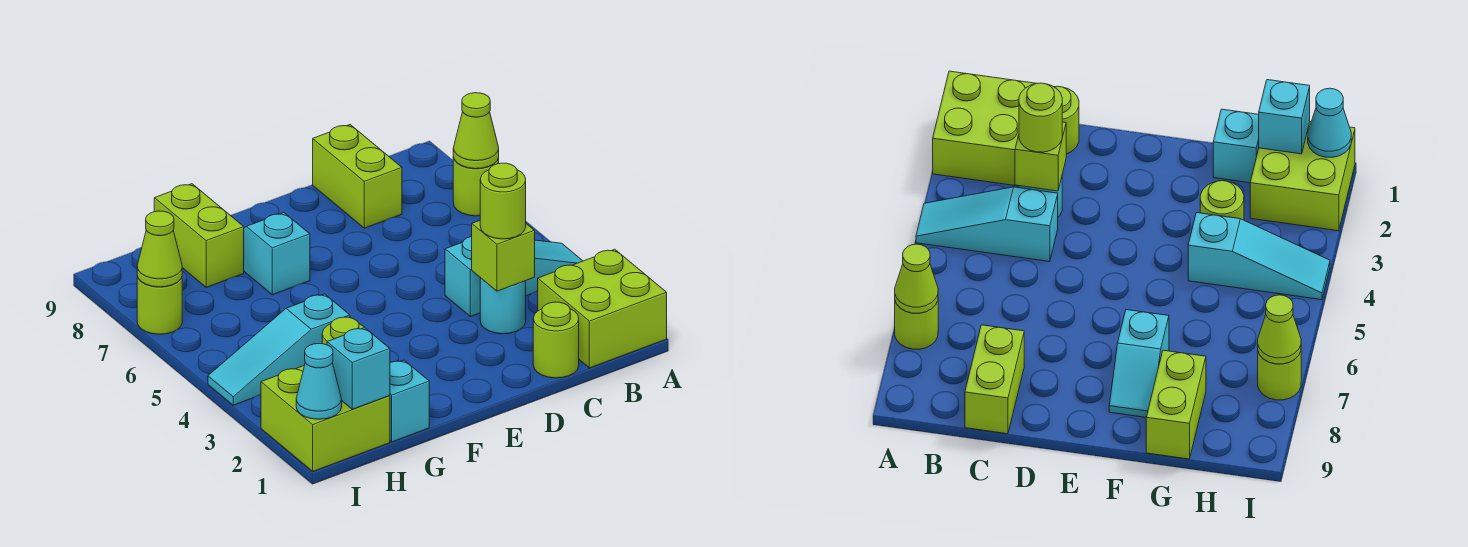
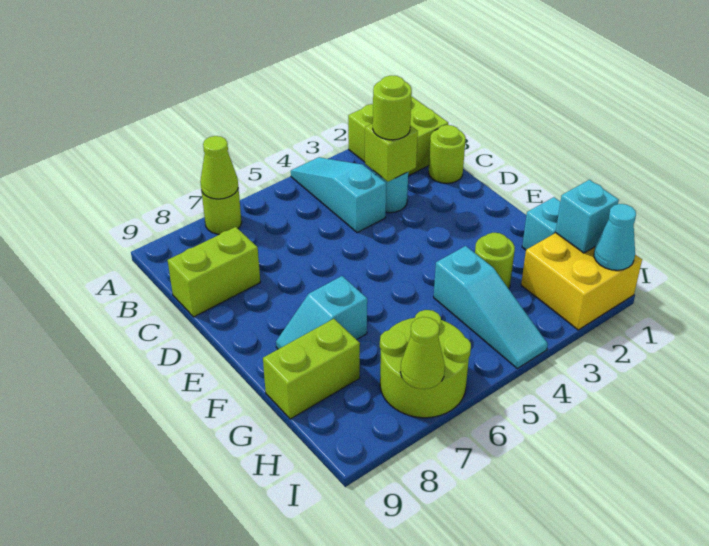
lime 2x2 brick [261,366,390,471] -> yellow 2x2 brick [521,233,642,330]
lime 1x1 round brick [137,276,182,334] -> lime 2x2 round brick [380,310,471,418]

